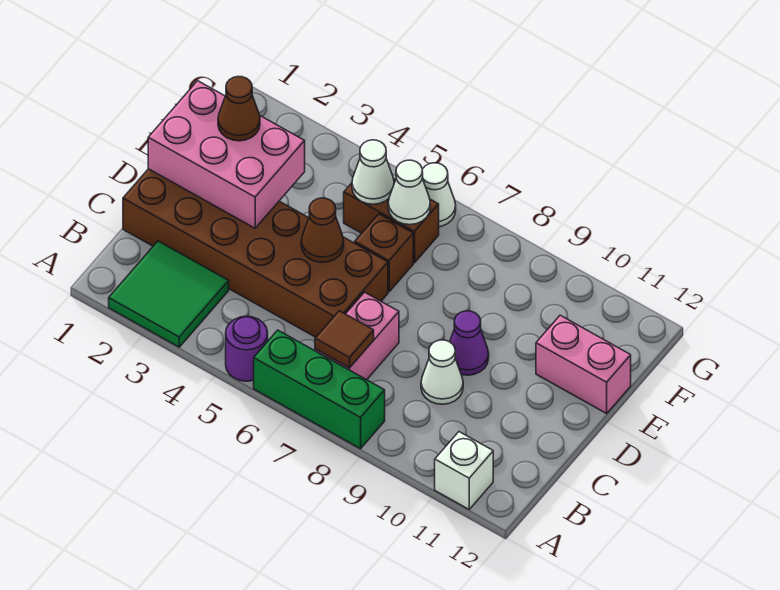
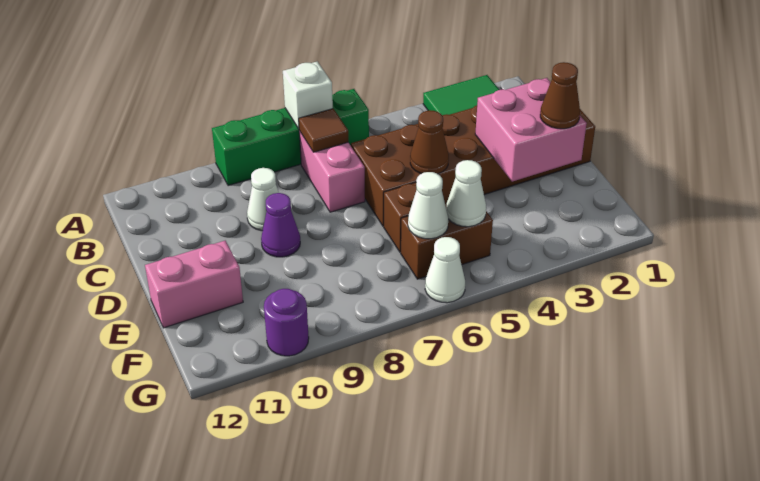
purple 1x1 round brick [226,316,268,381] -> purple 1x1 round brick moved to [264,289,309,356]
green 1x3 brick [254,330,385,449] -> green 1x4 brick [212,89,369,186]
white 1x1 brick [435,432,493,509] -> white 1x1 brick moved to [283,62,333,129]
pink 2x3 brick [148,81,305,228] -> pink 2x2 brick [475,78,587,182]

